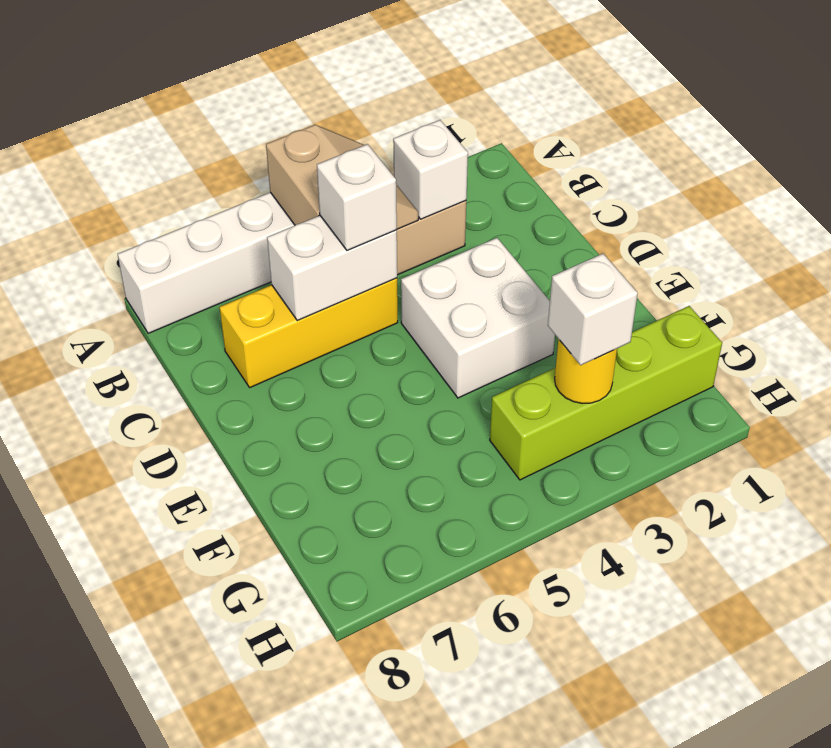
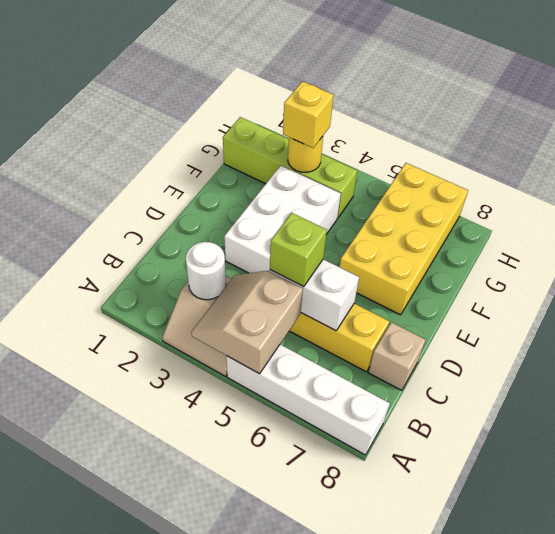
white 1x1 brick [393,120,468,219] -> white 1x1 round brick [186,242,226,300]
white 1x1 brick [317,144,397,250] -> lime 1x1 brick [270,213,327,287]
none -> tan 1x1 brick [368,322,425,390]
white 2x2 brick [401,238,555,398] -> white 2x3 brick [224,166,341,273]
none -> yellow 2x4 brick [339,163,468,315]
white 1x1 brick [548,254,638,365] -> yellow 1x1 brick [283,81,334,148]

